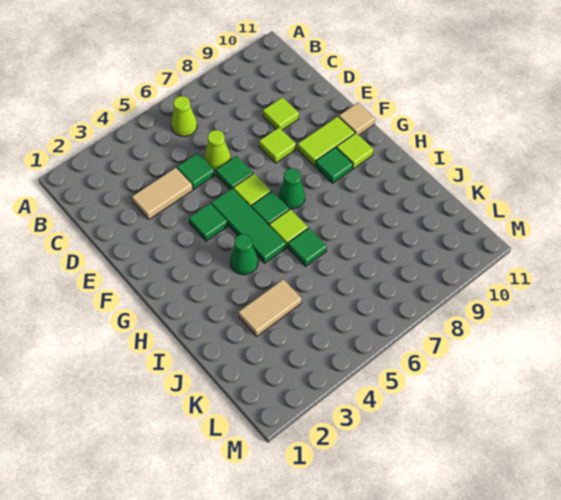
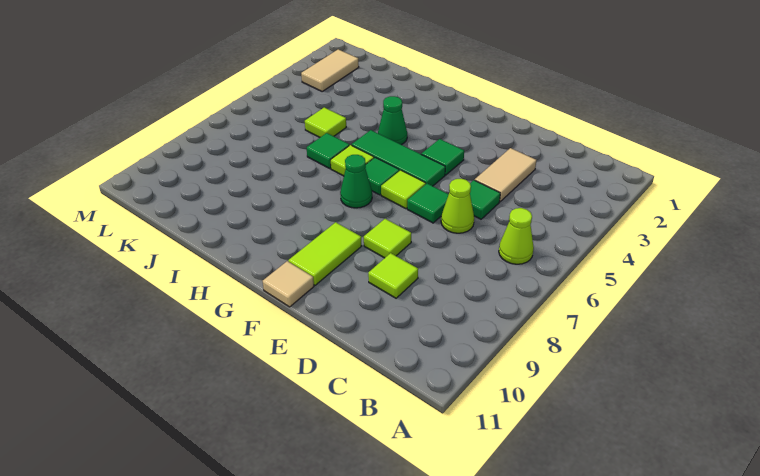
green 1x1 tile [315,147,353,183] -> none
lime 1x1 tile [336,133,373,169] -> lime 1x1 tile moved to [305,107,346,137]
tan 1x2 tile [238,279,302,336] -> tan 1x2 tile moved to [301,49,359,91]

